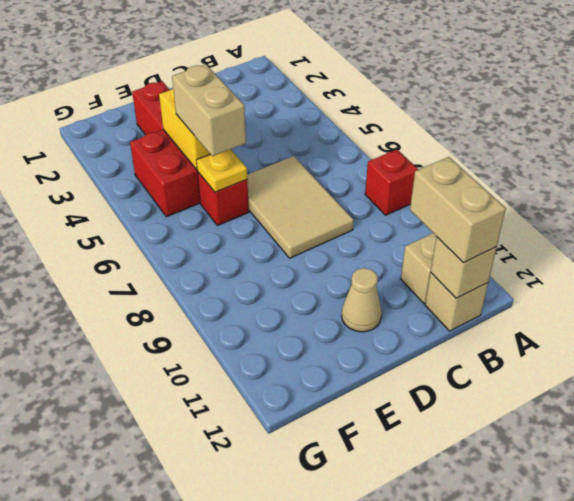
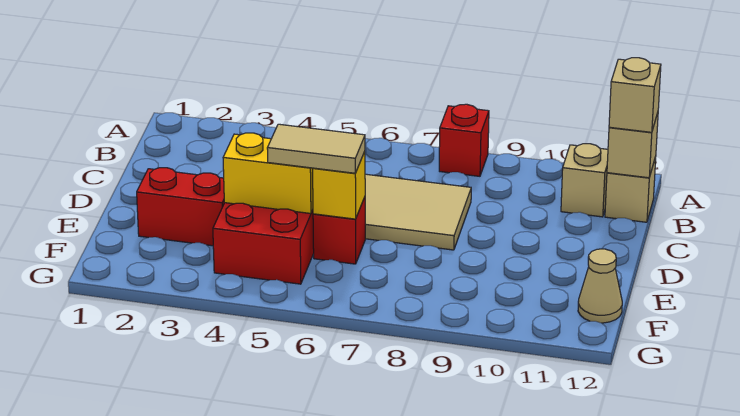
tan 1x2 brick [410,157,506,263] -> tan 1x1 brick [609,58,661,132]
tan 1x1 cone [342,268,382,332] -> tan 1x1 cone moved to [578,249,622,323]
tan 1x2 brick [172,64,246,156] -> tan 1x2 tile [267,124,365,173]
yellow 1x1 plate [197,149,247,192] -> yellow 1x1 brick [313,151,365,219]

